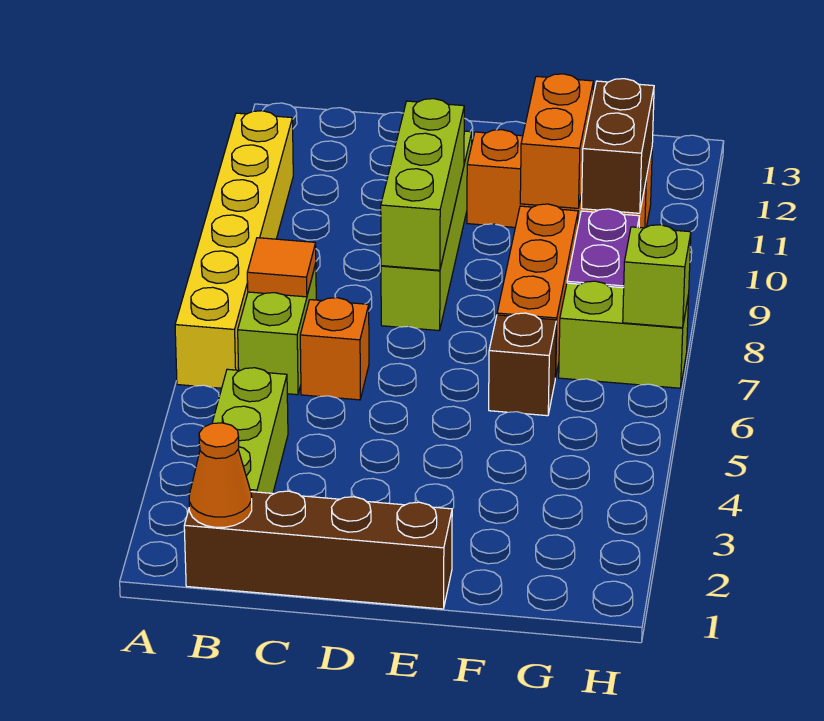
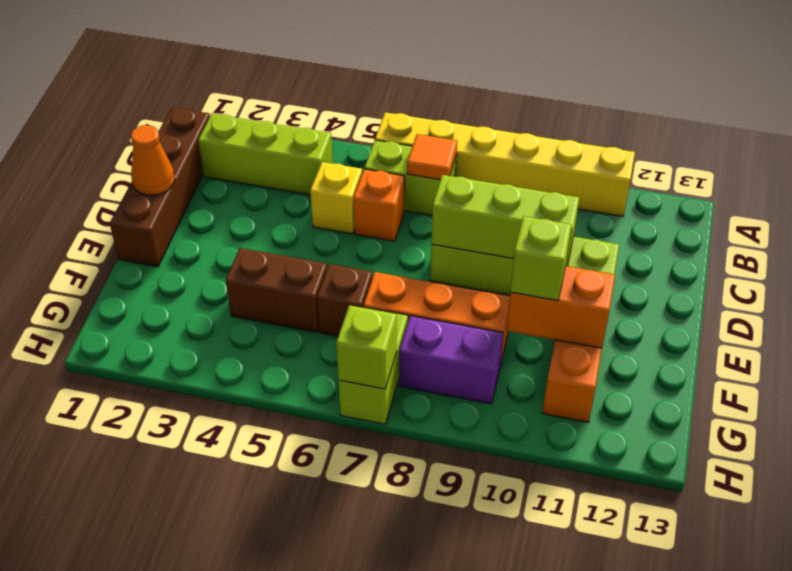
orange 1x1 cone [189,423,252,527] -> orange 1x1 cone moved to [131,125,175,195]
none -> yellow 1x1 brick [310,162,362,234]
none -> lime 1x1 brick [510,216,571,301]
brown 1x2 brick [582,79,654,213] -> brown 1x2 brick moved to [226,248,327,332]

